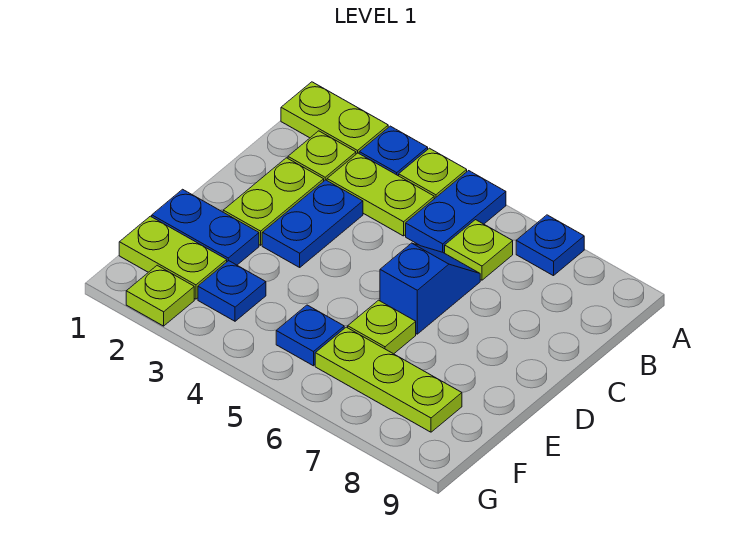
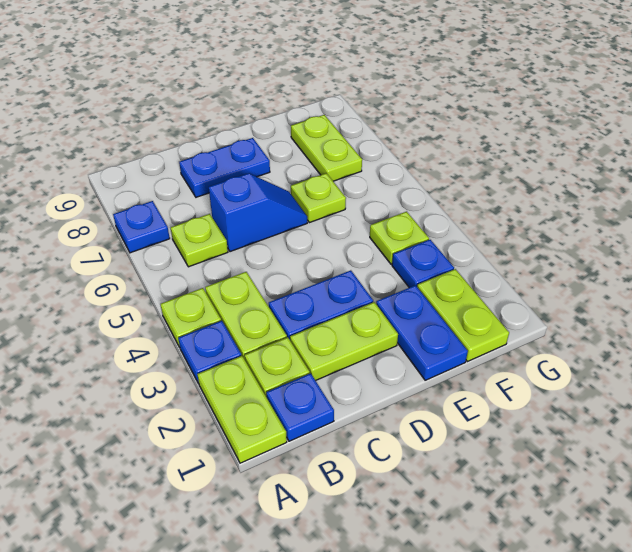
blue 1x2 plate [406,171,506,253] -> blue 1x2 plate moved to [179,138,270,197]
blue 1x2 slope [380,243,480,334] -> blue 1x2 slope turned to [209,173,307,252]
blue 1x1 plate [276,305,344,366] -> blue 1x1 plate moved to [266,373,334,441]
lime 1x3 plate [315,327,462,432] -> lime 1x2 plate [291,115,362,181]
lime 1x1 plate [126,265,194,326] -> lime 1x1 plate moved to [370,212,429,264]

